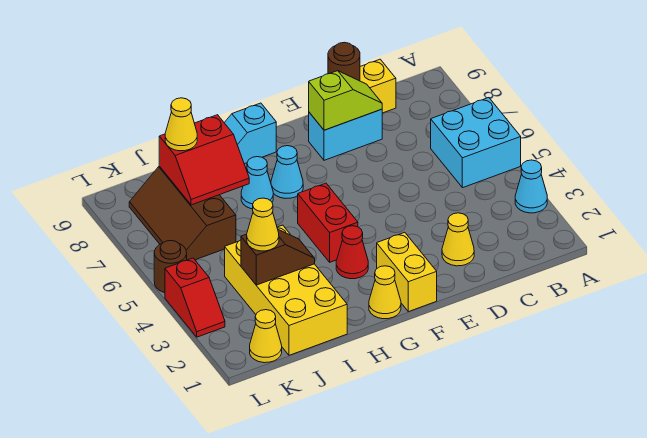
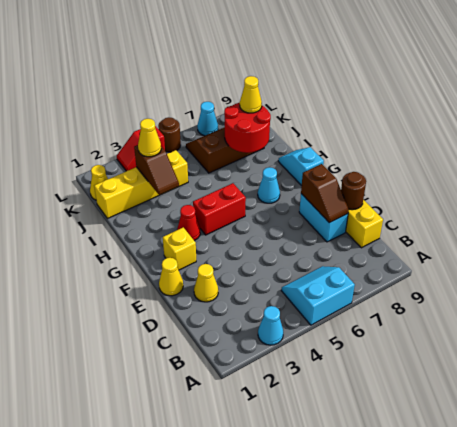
cyan 2x2 brick [431,98,521,188] -> cyan 2x2 slope [281,266,355,325]
lime 1x2 slope [309,71,382,130] -> brown 1x2 slope [301,164,349,223]
yellow 1x2 brick [377,232,437,312] -> yellow 1x1 brick [163,227,196,270]
yellow 1x1 cone [369,266,401,319] -> yellow 1x1 cone moved to [159,258,183,296]
cyan 1x1 cone [241,157,273,209] -> cyan 1x1 cone moved to [197,102,218,136]
yellow 2x4 brick [225,225,347,355] -> yellow 1x4 brick [94,150,188,219]
red 2x2 slope [159,115,249,205] -> red 2x2 round brick [224,103,271,153]

